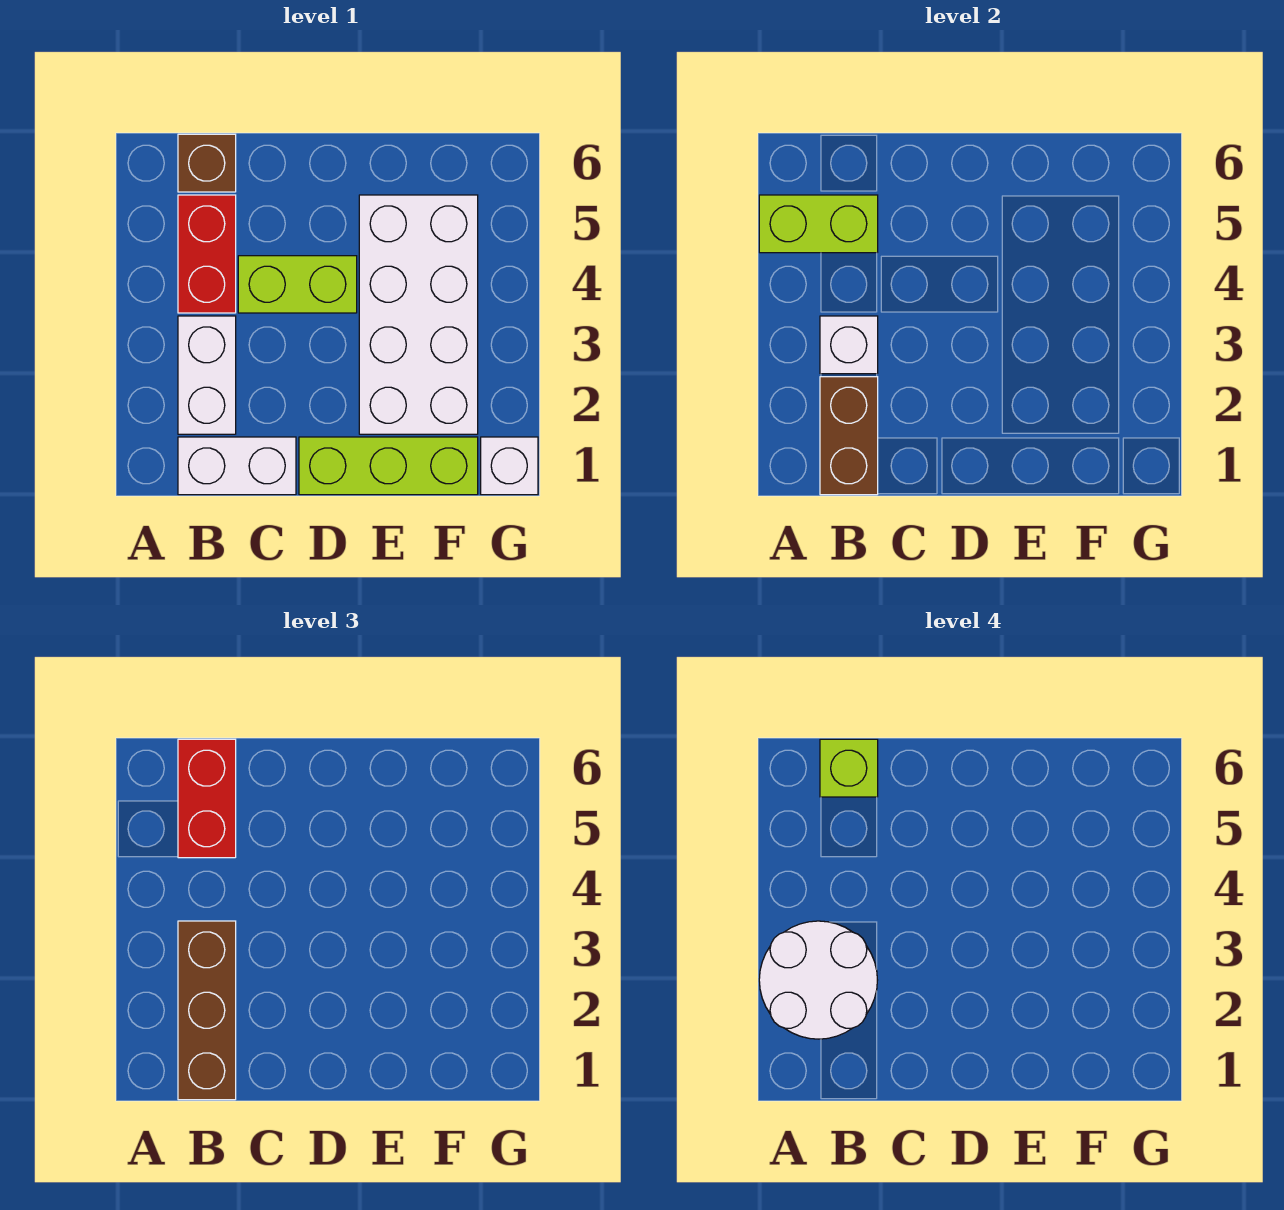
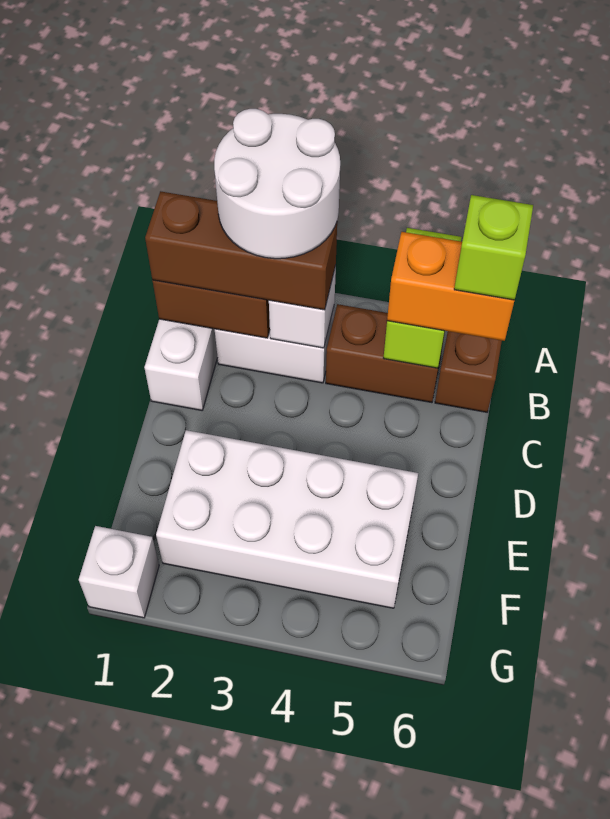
red 1x2 brick [178,195,236,313] -> brown 1x2 brick [326,304,444,403]
red 1x2 brick [178,739,236,858] -> orange 1x2 brick [387,232,514,341]
lime 1x2 brick [238,256,357,313] -> none
lime 1x3 brick [299,437,478,495] -> none

